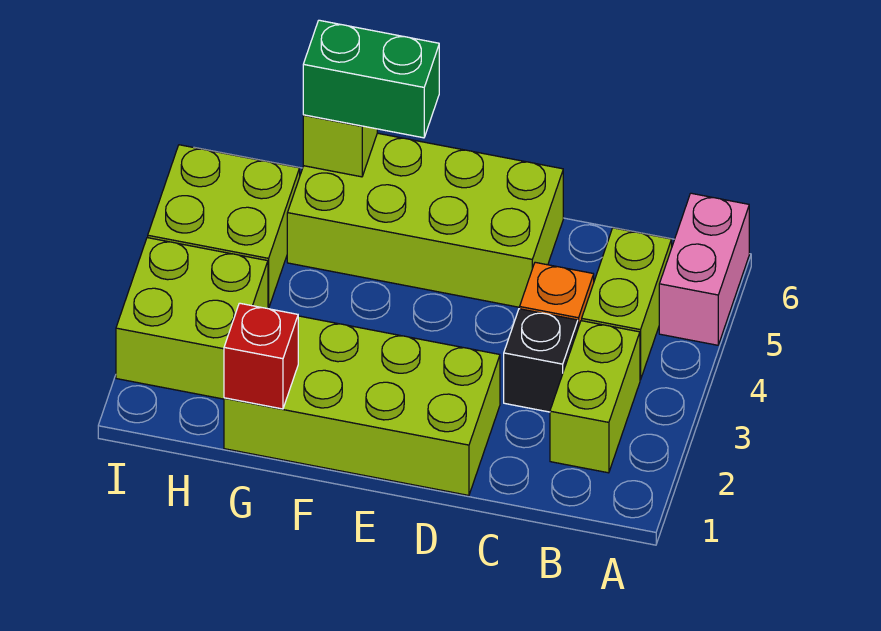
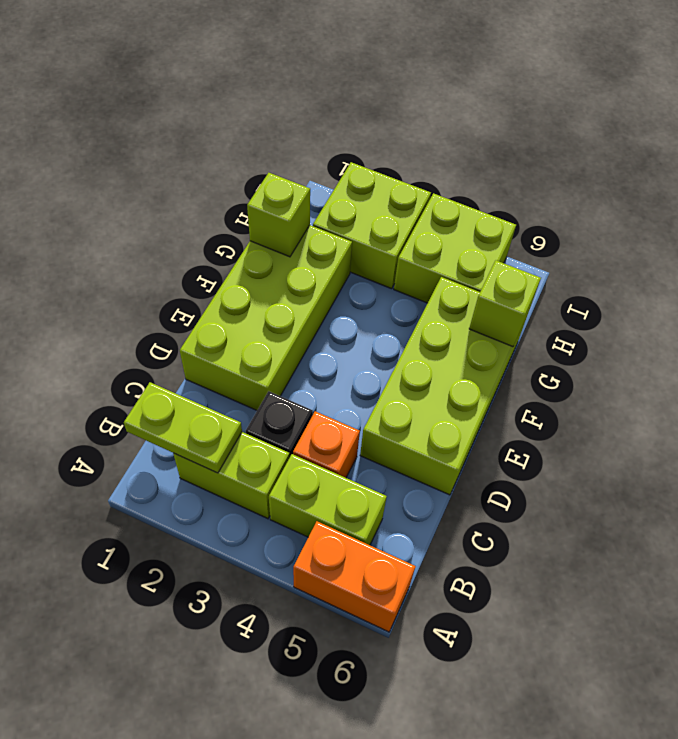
pink 1x2 brick [659,193,749,345] -> orange 1x2 brick [293,521,416,632]
none -> lime 1x2 plate [124,382,242,473]
green 1x2 brick [303,20,439,138] -> none
red 1x1 brick [224,303,298,409] -> lime 1x1 brick [247,173,310,257]

